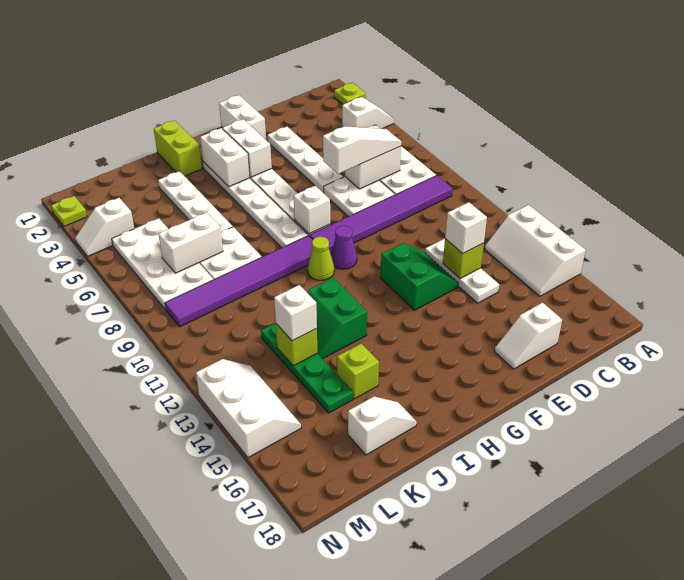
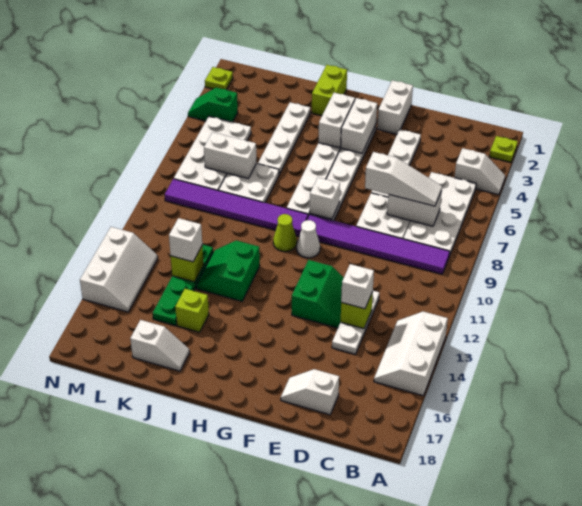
purple 1x1 cone [331,226,357,269] -> white 1x1 cone [297,220,320,258]
white 1x2 slope [75,198,134,256] -> green 1x2 slope [188,88,238,122]

